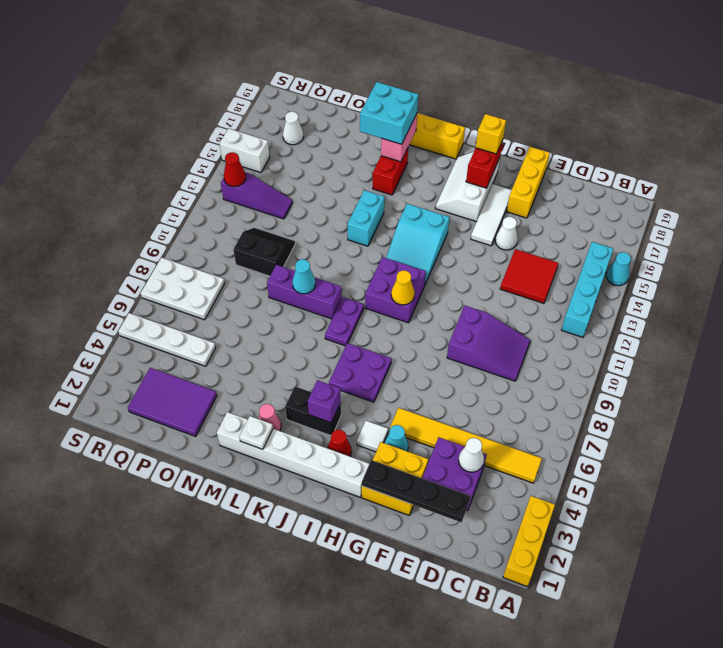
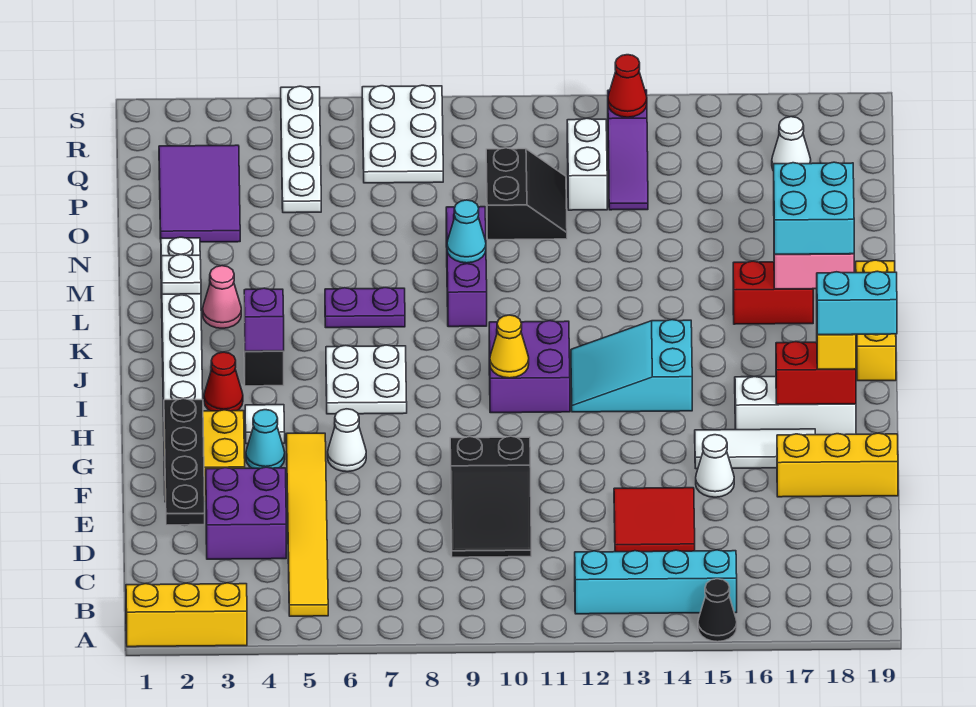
cyan 1x1 cone [606,252,631,286] -> black 1x1 cone [698,579,737,642]
white 1x1 cone [459,438,484,472] -> white 1x1 cone moved to [328,409,366,472]
purple 2x3 slope [447,306,530,381] -> black 2x3 slope [450,436,531,557]
purple 2x2 plate [329,343,391,402] -> white 2x2 plate [326,345,407,414]
purple 1x2 plate [325,297,364,346] -> purple 1x2 plate moved to [325,287,405,328]
cyan 1x2 brick [347,190,384,246] -> cyan 1x2 brick moved to [817,271,897,335]
white 1x2 brick [220,128,270,173] -> white 1x2 brick moved to [567,118,607,210]

